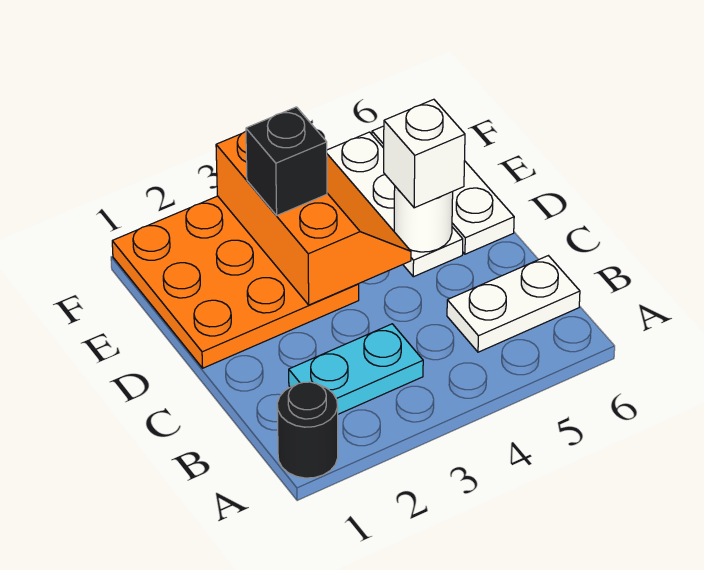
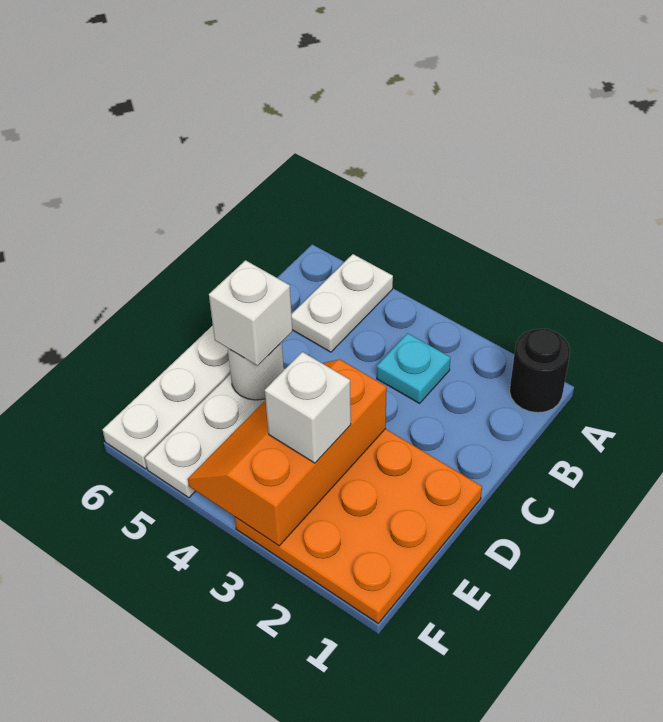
cyan 1x2 plate [289,324,423,414] -> cyan 1x1 plate [377,333,451,403]
white 1x2 plate [447,256,580,352] -> white 1x2 plate turned to [292,254,393,352]
black 1x1 brick [246,107,327,216] -> white 1x1 brick [265,352,351,463]

